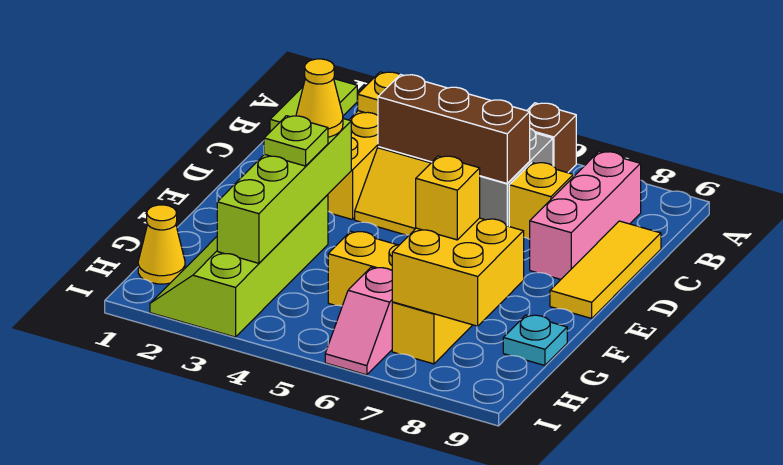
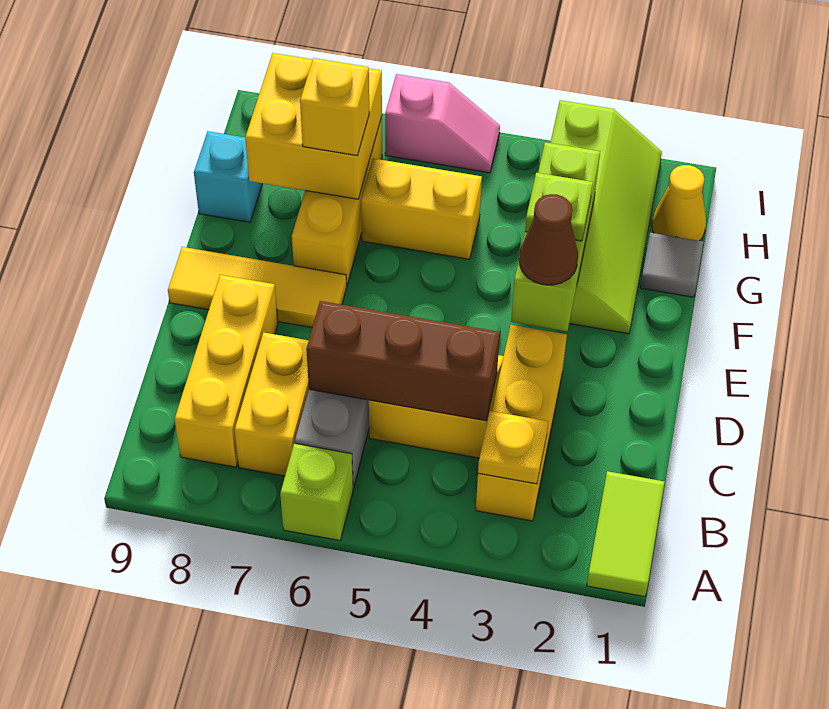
brown 1x1 brick [527,103,576,173] -> lime 1x1 brick [280,443,353,541]
pink 1x3 brick [530,152,641,279] -> yellow 1x3 brick [174,275,278,467]
yellow 1x1 brick [509,163,573,239] -> yellow 1x2 brick [235,333,309,476]
yellow 1x3 tile [550,221,661,318] -> yellow 1x3 tile turned to [168,247,347,328]
lime 1x4 brick [217,119,351,263] -> lime 1x3 brick [511,142,600,331]
yellow 1x1 cone [296,59,343,137] -> brown 1x1 cone [519,194,578,285]
none -> grey 1x1 tile [640,233,703,297]
cyan 1x1 plate [503,315,567,366] -> cyan 1x1 brick [194,131,262,222]
pink 1x2 slope [325,268,392,375] -> pink 1x2 slope turned to [385,74,500,173]

